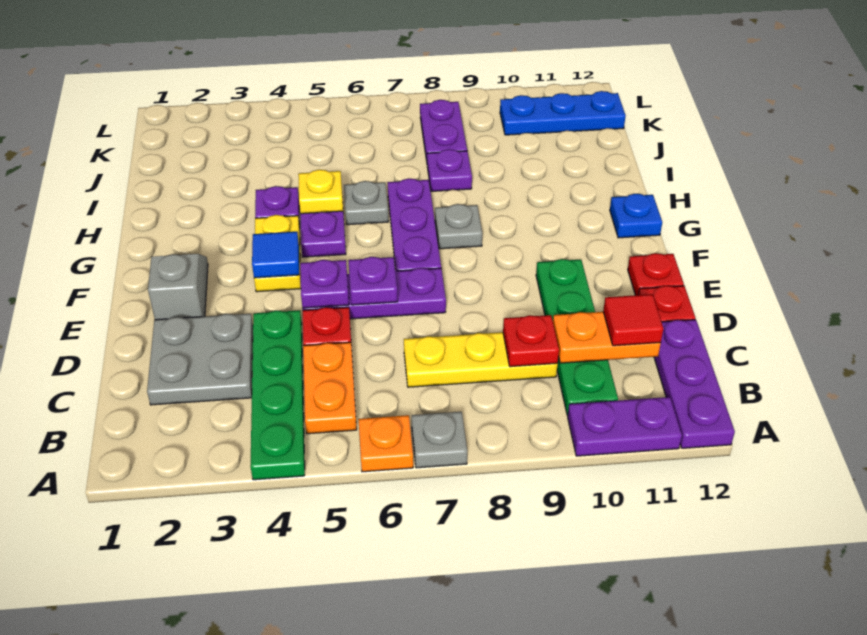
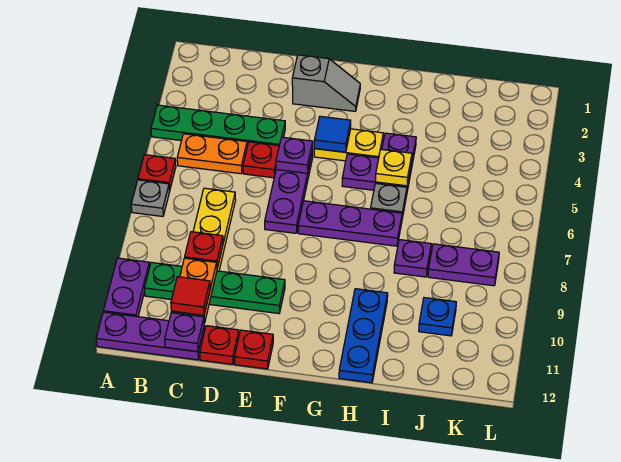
orange 1x1 plate [358,415,413,472] -> red 1x1 plate [138,155,176,191]
grey 2x2 plate [147,314,253,405] -> none
purple 1x1 plate [348,257,398,305] -> purple 1x1 plate moved to [165,313,204,352]
grey 1x1 plate [435,204,482,249] -> none
blue 1x1 plate [610,194,662,238] -> blue 1x1 plate moved to [419,298,456,336]
blue 1x3 plate [500,91,626,135] -> blue 1x3 plate moved to [339,289,388,383]

